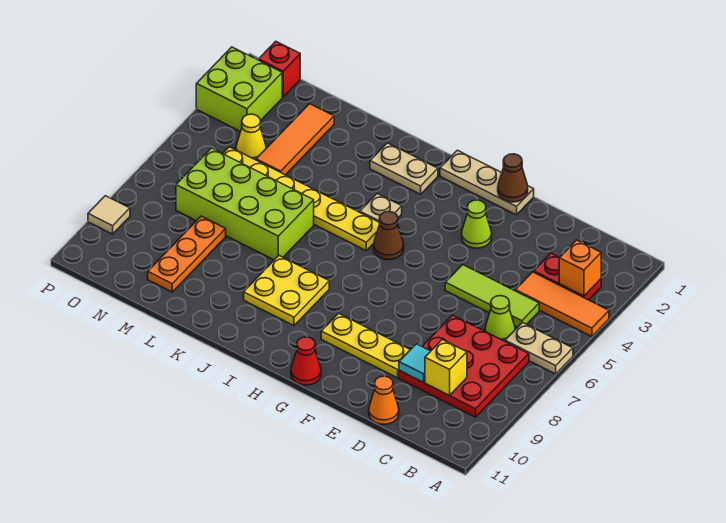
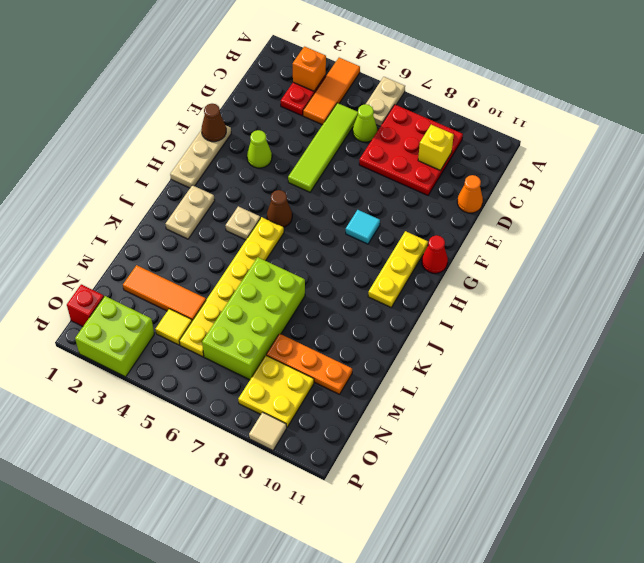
lime 1x3 tile [445,265,539,327] -> lime 1x4 tile [288,103,358,192]
cyan 1x1 tile [399,344,430,382] -> cyan 1x1 tile moved to [346,210,380,244]
yellow 1x3 plate [321,313,410,378] -> yellow 1x3 plate moved to [368,231,428,307]
yellow 2x2 plate [244,256,329,326] -> yellow 2x2 plate moved to [238,356,314,427]
yellow 1x1 cone [236,114,266,160] -> yellow 1x1 tile [155,309,192,345]

